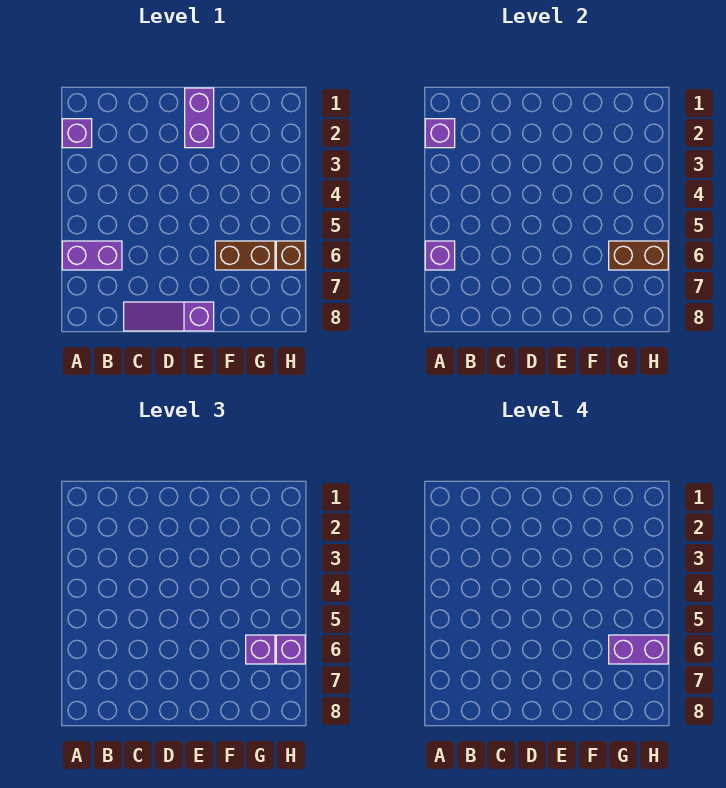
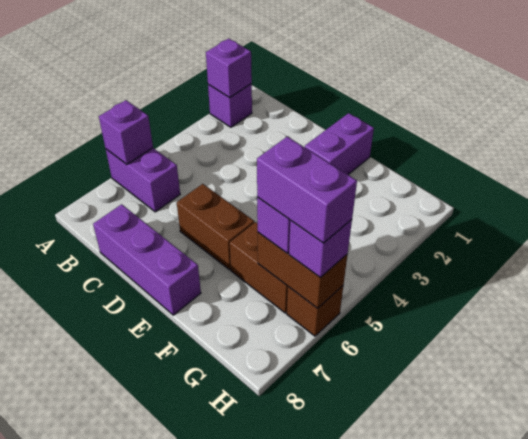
purple 1x3 slope [124,302,214,331] -> purple 1x3 brick [93,204,201,315]
none -> brown 1x2 brick [177,184,254,270]

